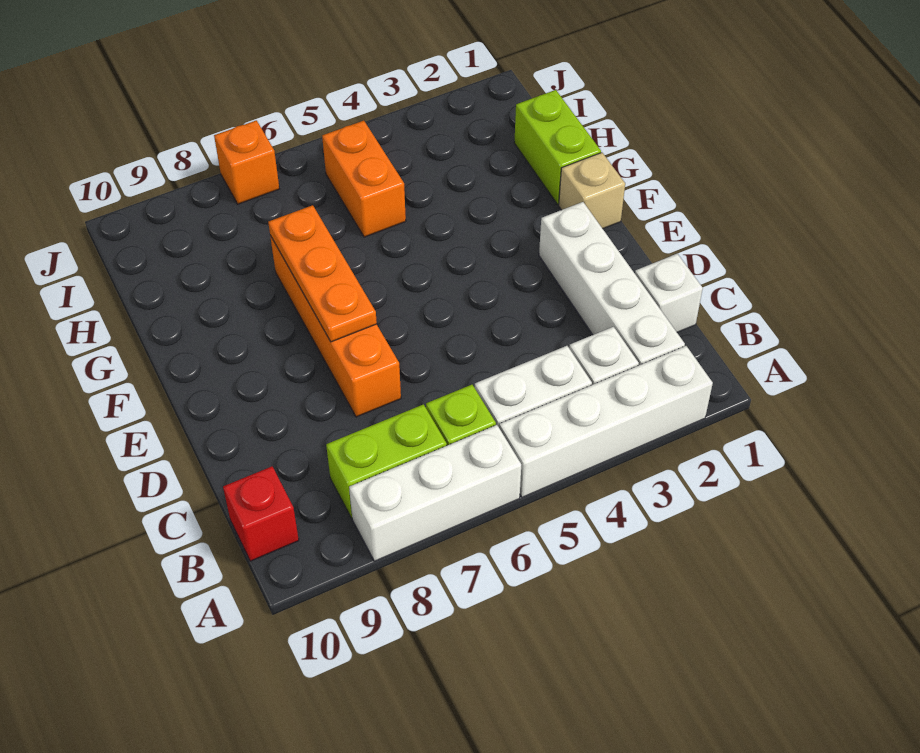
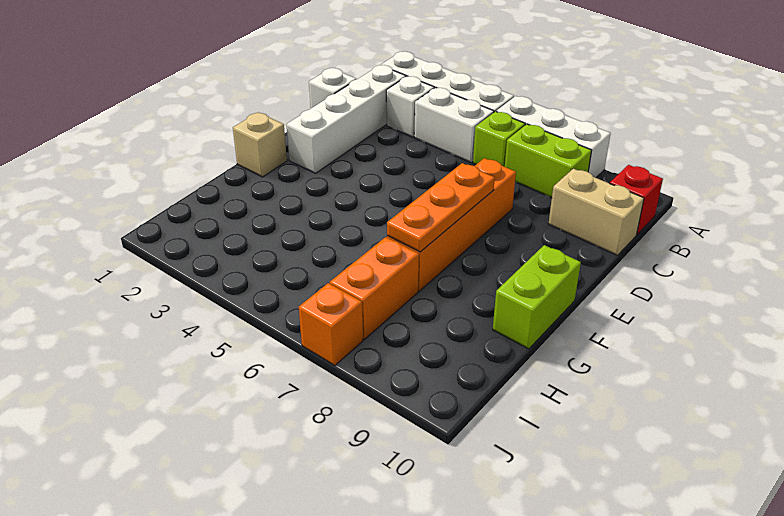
none -> tan 1x2 brick [548,169,644,255]
lime 1x2 brick [514,90,601,204] -> lime 1x2 brick moved to [493,245,581,349]
orange 1x2 brick [322,121,406,237] -> orange 1x2 brick moved to [330,237,419,339]

